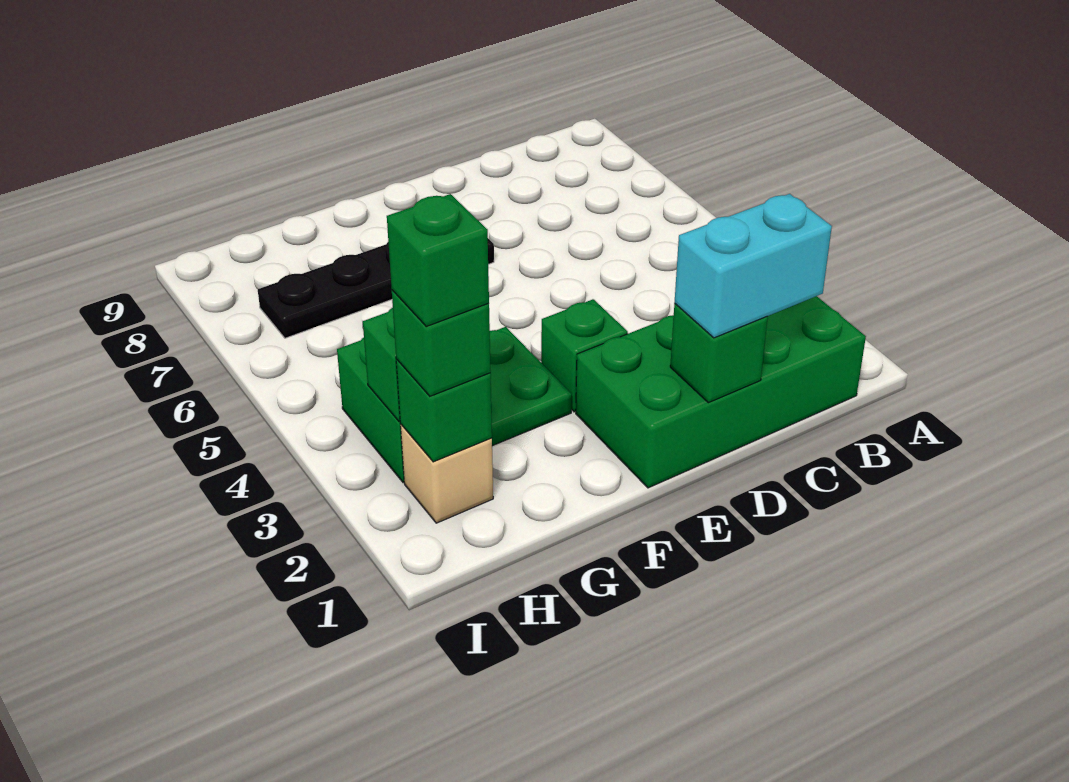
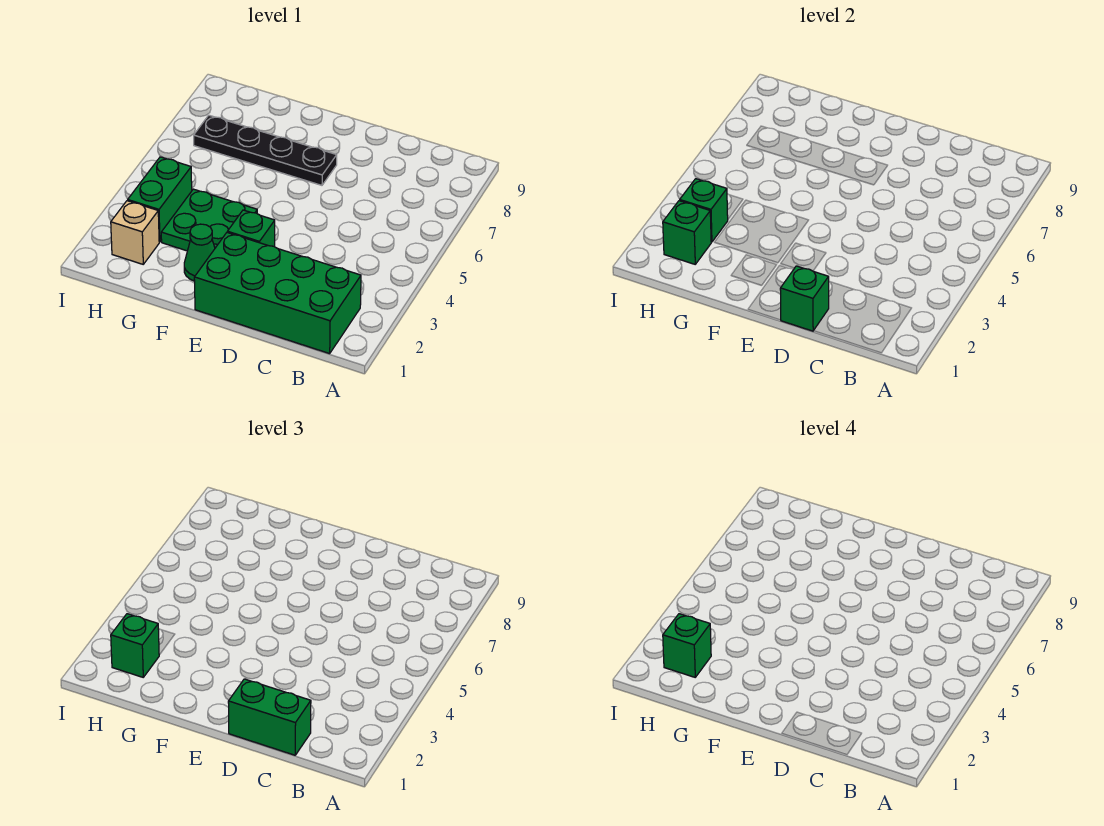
cyan 1x2 brick [675,194,832,338] -> green 1x2 brick [228,679,311,755]
none -> green 1x1 cone [184,224,215,281]

